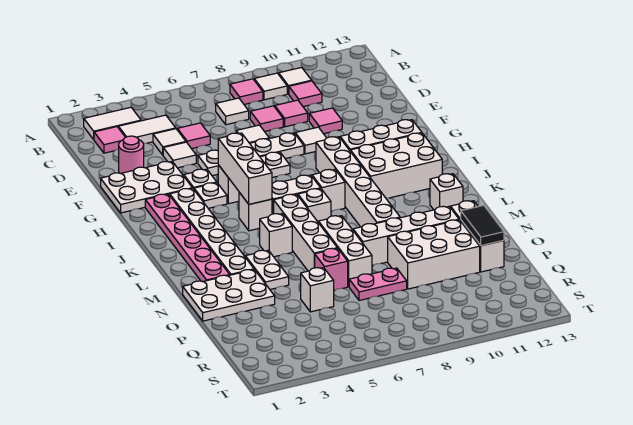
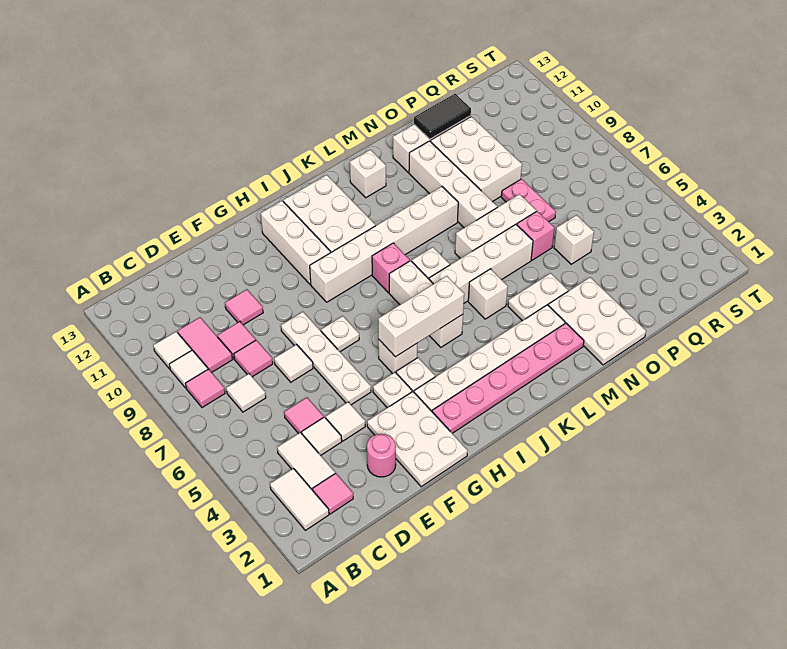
pink 1x1 tile [289,81,322,107] -> pink 1x2 tile [178,318,233,372]
white 1x1 tile [295,127,326,154] -> none
white 1x1 brick [312,169,345,211] -> pink 1x1 brick [372,243,410,293]

